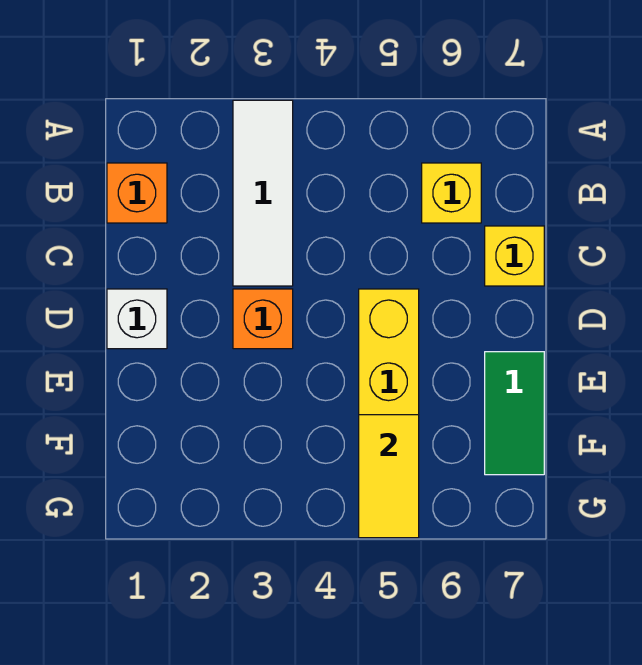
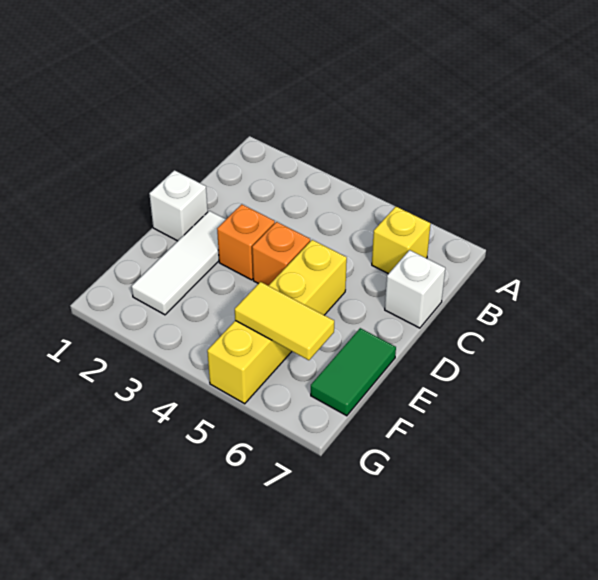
white 1x3 tile [233,100,293,286] -> white 1x3 tile moved to [131,211,226,315]
orange 1x1 brick [107,163,167,223] -> orange 1x1 brick moved to [252,222,310,286]
yellow 1x1 brick [485,226,544,286] -> white 1x1 brick [385,250,445,328]
yellow 1x2 tile [359,415,419,538] -> yellow 1x2 tile turned to [235,282,334,360]

